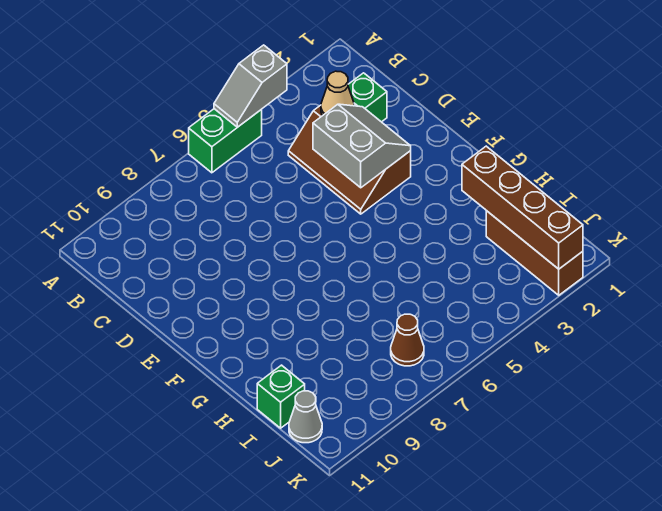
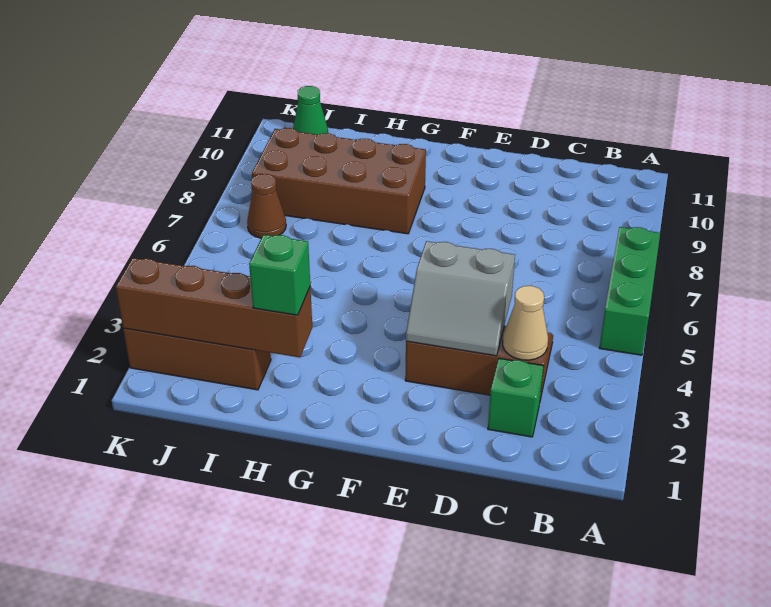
grey 1x2 slope [214,45,287,127] -> none
green 1x2 brick [189,109,262,173] -> green 1x3 brick [599,227,660,355]
none -> brown 2x4 brick [252,128,426,234]
green 1x1 brick [257,365,305,428] -> green 1x1 brick moved to [249,235,310,315]
grey 1x1 cone [289,391,322,443] -> green 1x1 cone [293,86,328,135]

